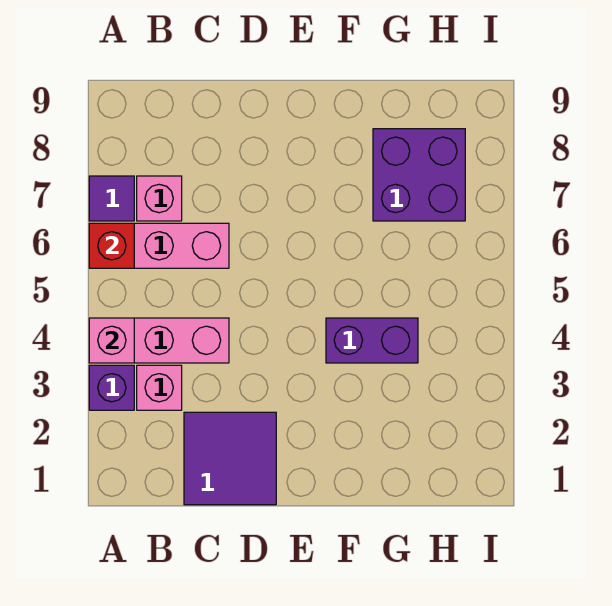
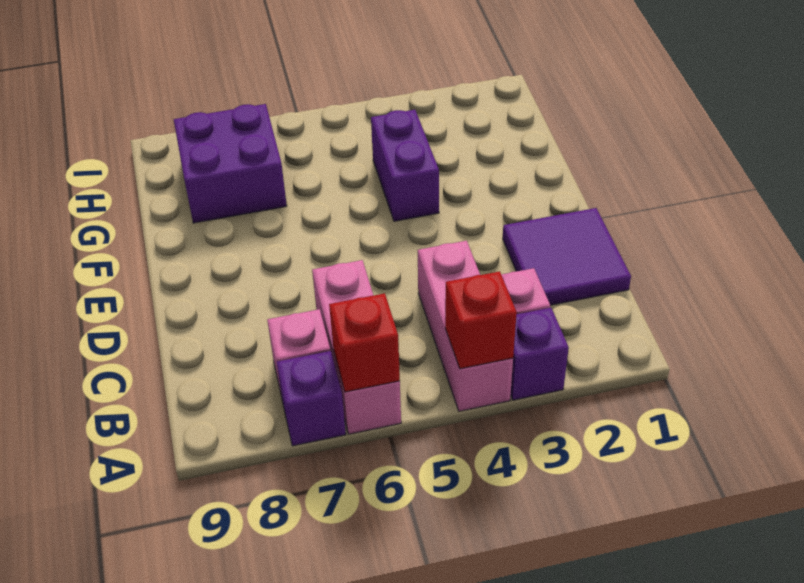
pink 1x1 brick [89,318,134,363] -> red 1x1 brick [445,271,517,369]
purple 1x1 tile [89,176,134,221] -> purple 1x1 brick [277,351,346,446]

